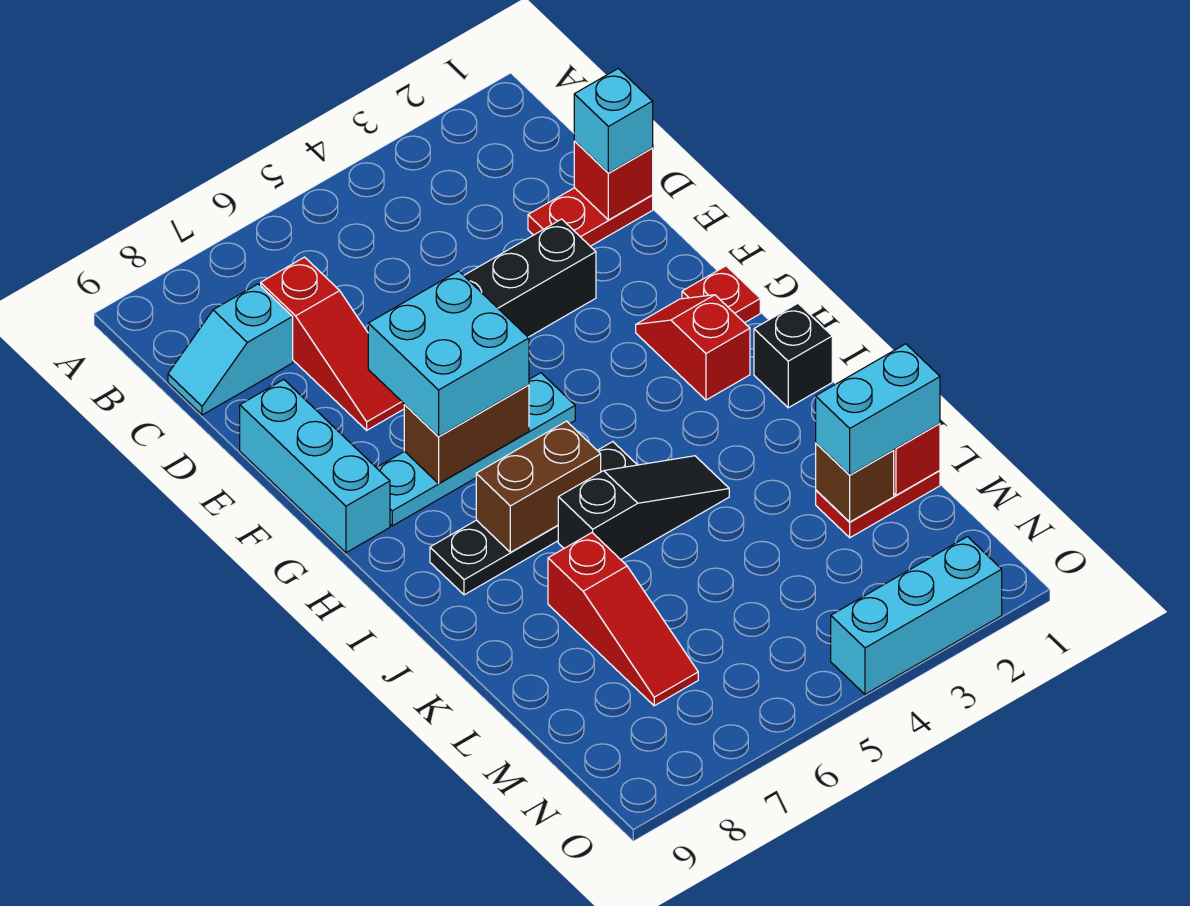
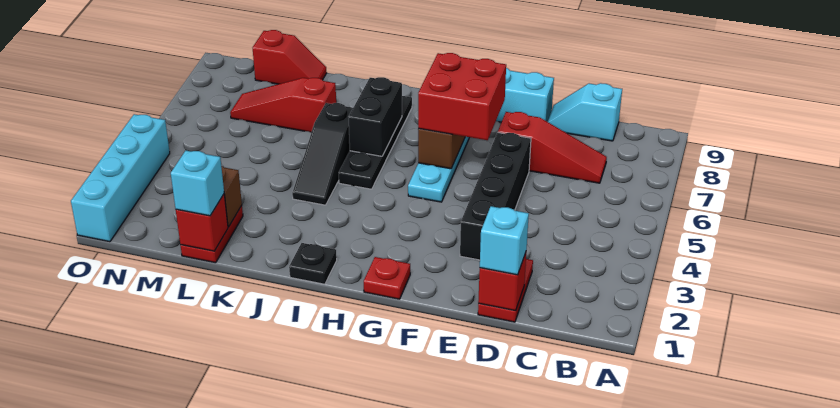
red 1x3 slope [261,257,404,430] -> red 1x3 slope turned to [498,112,607,183]
cyan 1x2 slope [168,284,293,415] -> cyan 1x2 slope turned to [548,83,622,141]
cyan 2x2 brick [368,271,529,436] -> red 2x2 brick [418,53,506,140]
red 1x2 slope [636,295,750,400] -> red 1x2 slope moved to [253,30,327,84]
black 1x1 brick [754,304,832,408] -> black 1x1 plate [289,243,337,284]
brown 1x2 brick [476,421,601,552] -> black 1x2 brick [349,77,402,156]
cyan 1x2 brick [816,344,940,475] -> cyan 1x1 brick [171,150,224,216]
cyan 1x3 brick [831,537,1002,694] -> cyan 1x4 brick [71,114,170,242]

